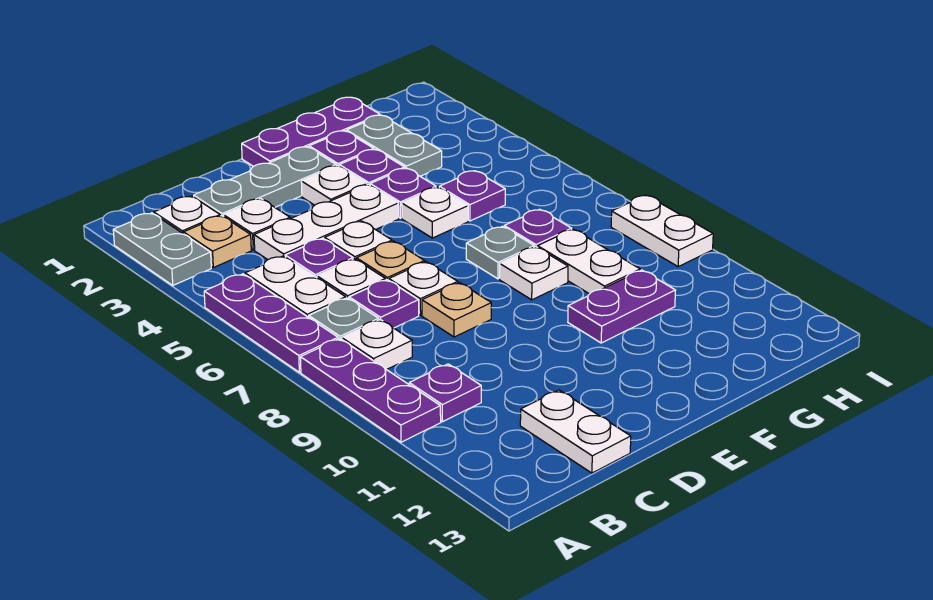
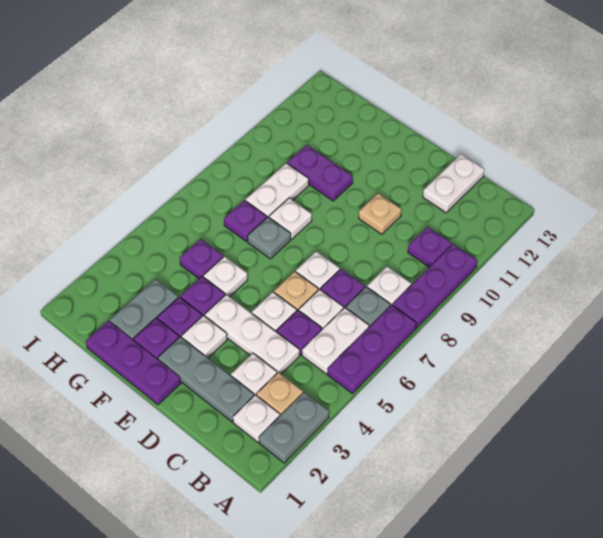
tan 1x1 plate [422,282,491,337] -> tan 1x1 plate moved to [359,193,401,234]
white 1x2 plate [611,195,713,267] -> none

